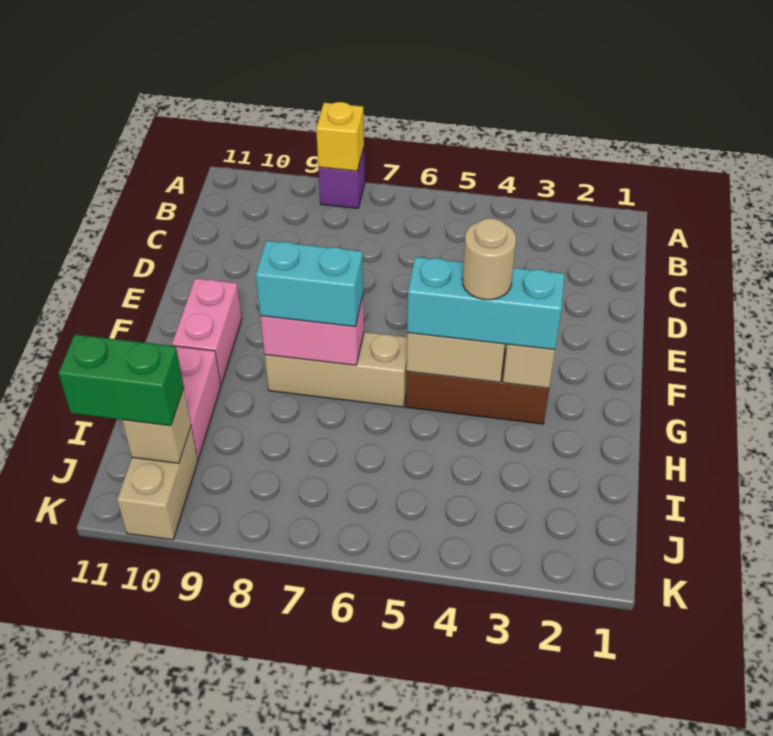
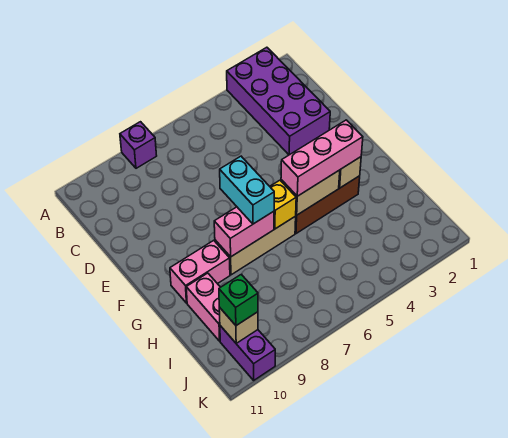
none -> purple 2x4 brick [227,47,330,155]
yellow 1x1 brick [316,102,364,171] -> yellow 1x1 brick moved to [270,180,296,229]
pink 1x2 brick [172,278,242,384] -> pink 1x2 brick turned to [170,240,230,303]
cyan 1x3 brick [407,257,565,350] -> pink 1x3 brick [281,120,363,196]
tan 1x1 round brick [462,218,516,300] -> none
cyan 1x2 brick [256,241,363,327] -> cyan 1x2 brick turned to [220,156,274,224]
tan 1x2 brick [117,427,198,540] -> purple 1x2 brick [220,326,275,380]
green 1x2 brick [58,334,184,426] -> green 1x1 brick [219,275,258,326]

